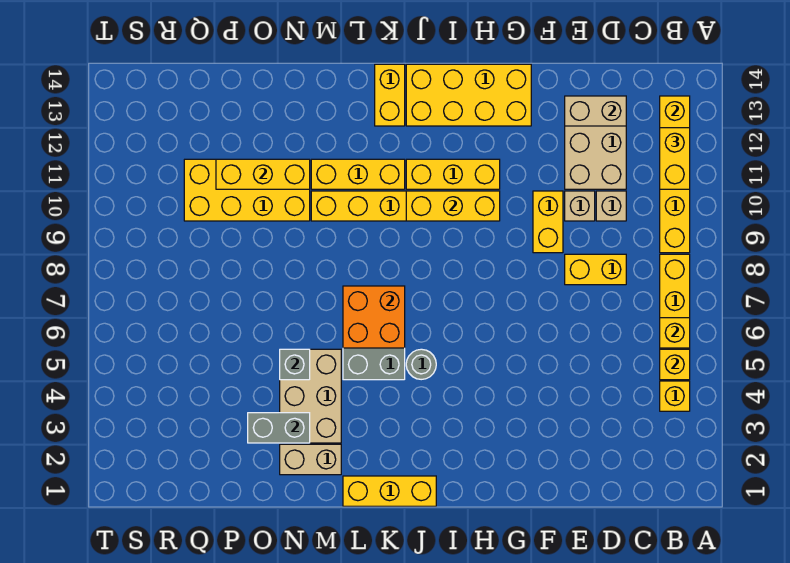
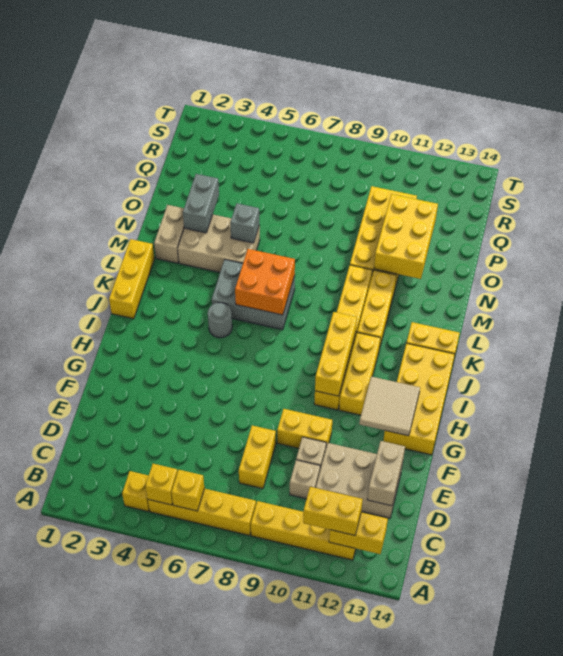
none -> tan 2x2 tile [359,376,420,436]
yellow 1x3 brick [216,159,310,189] -> yellow 2x3 brick [374,194,438,279]

